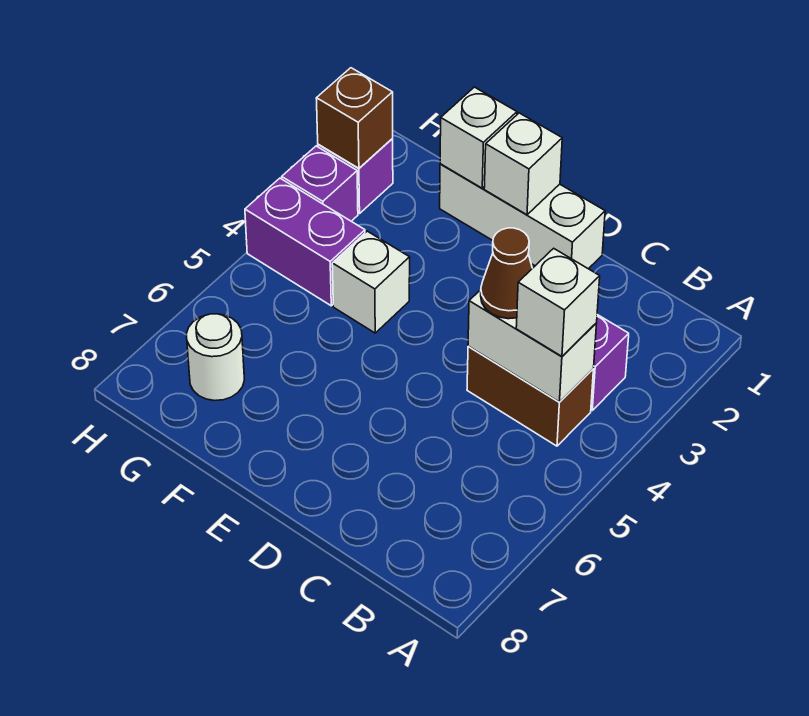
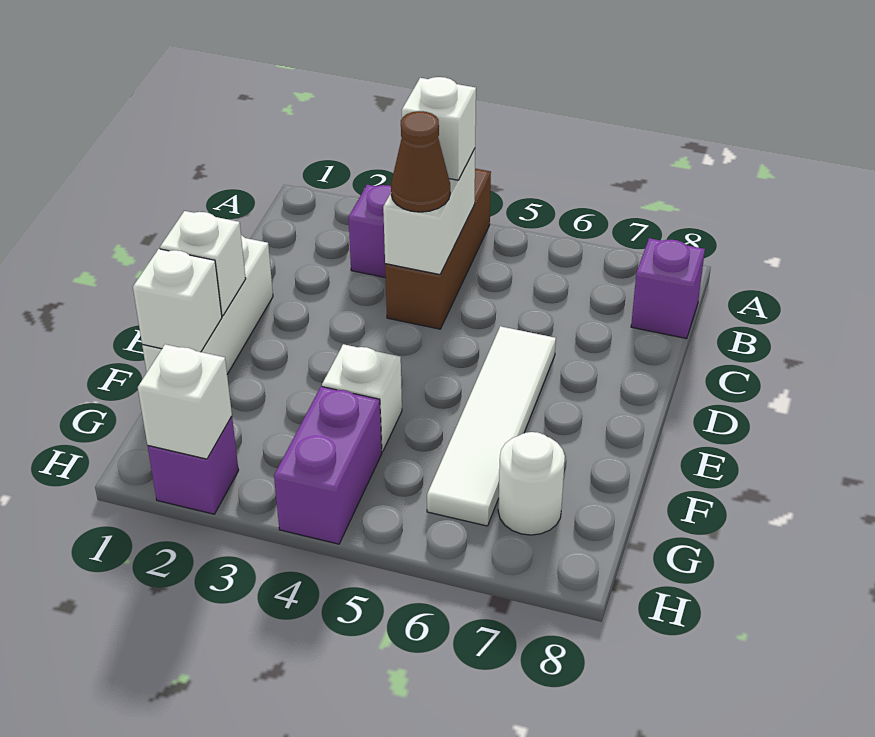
brown 1x2 brick [467,346,594,446] -> brown 1x3 brick [385,169,491,329]
none -> white 1x4 tile [427,326,556,526]
brown 1x1 brick [316,68,393,168] -> white 1x1 brick [138,344,232,459]
purple 1x1 brick [282,146,358,221] -> purple 1x1 brick moved to [631,238,705,339]

